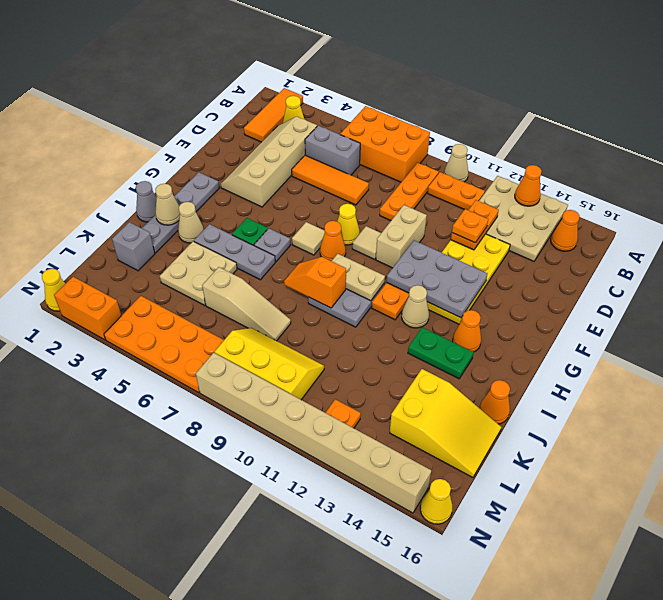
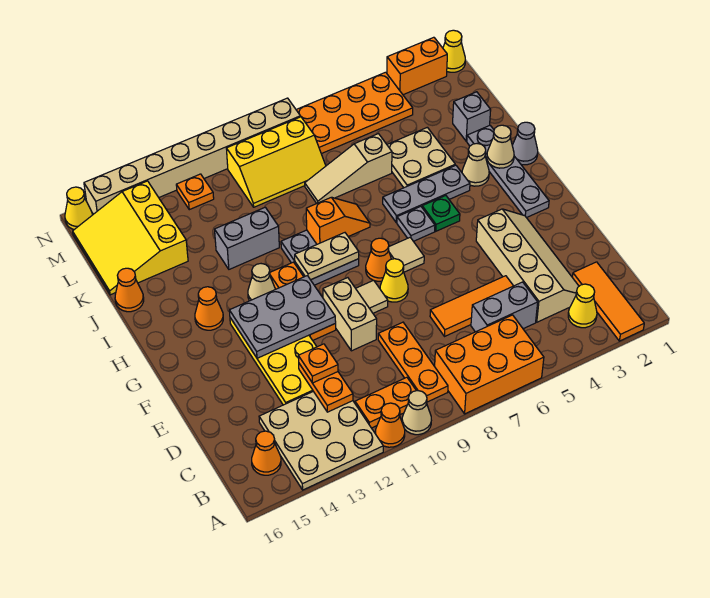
orange 1x1 cone [515,165,542,206] -> orange 1x1 cone moved to [375,403,405,447]
green 1x2 plate [408,327,474,379] -> none
none -> grey 1x2 brick [215,207,279,269]
yellow 2x3 slope [390,369,501,477] -> yellow 3x3 slope [73,181,188,295]

